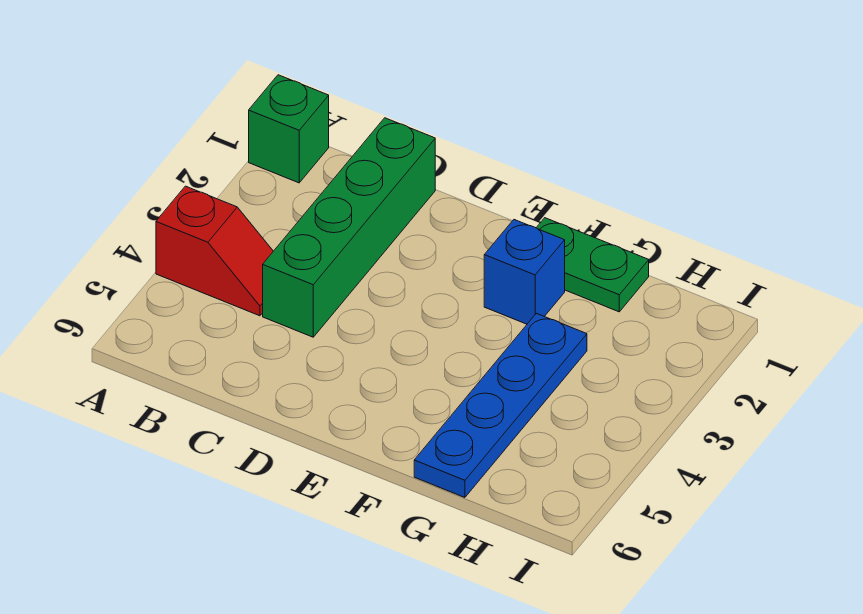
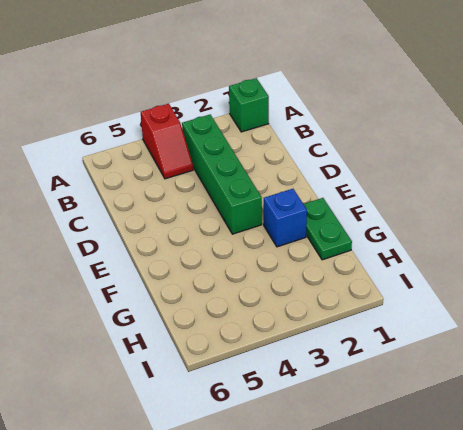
green 1x4 brick [263,118,435,337] -> green 1x4 brick turned to [182,115,262,234]
blue 1x4 plate [414,313,587,497] -> none

